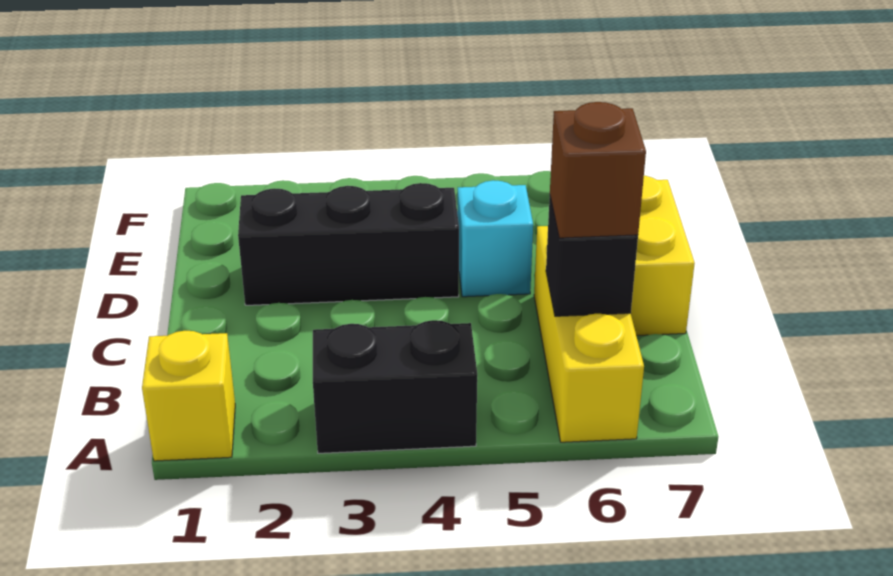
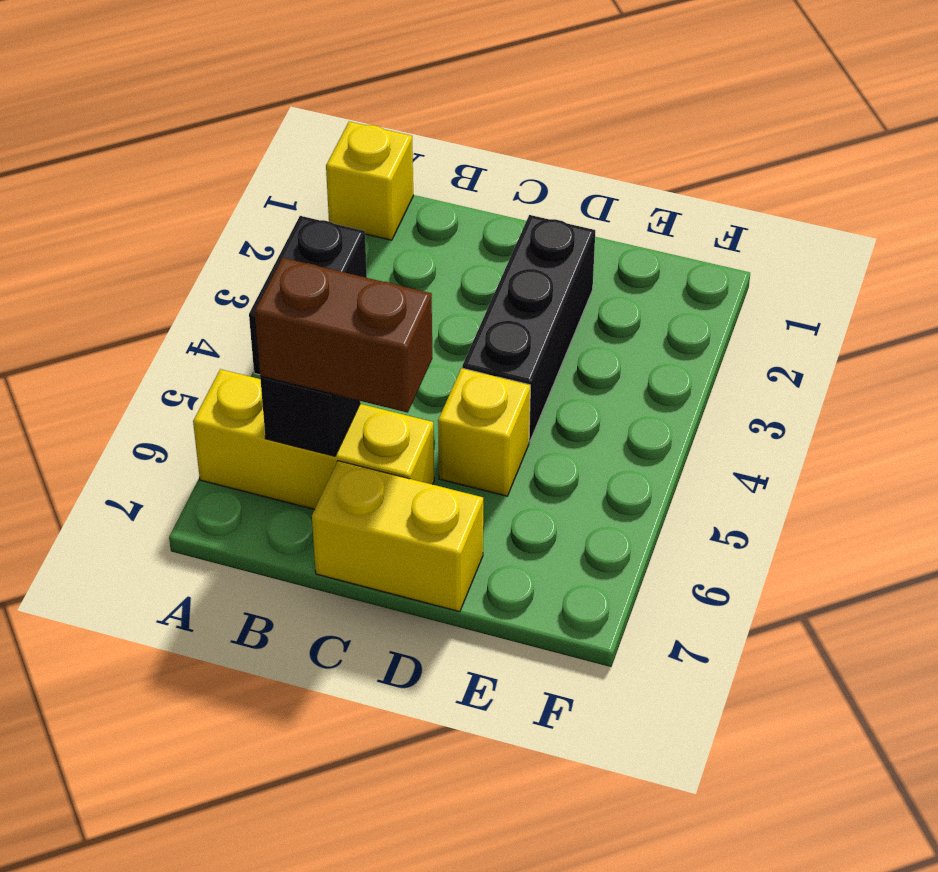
brown 1x1 brick [550,102,646,238] -> brown 1x2 brick [255,258,432,413]
cyan 1x1 brick [457,180,533,297] -> yellow 1x1 brick [438,368,530,496]

